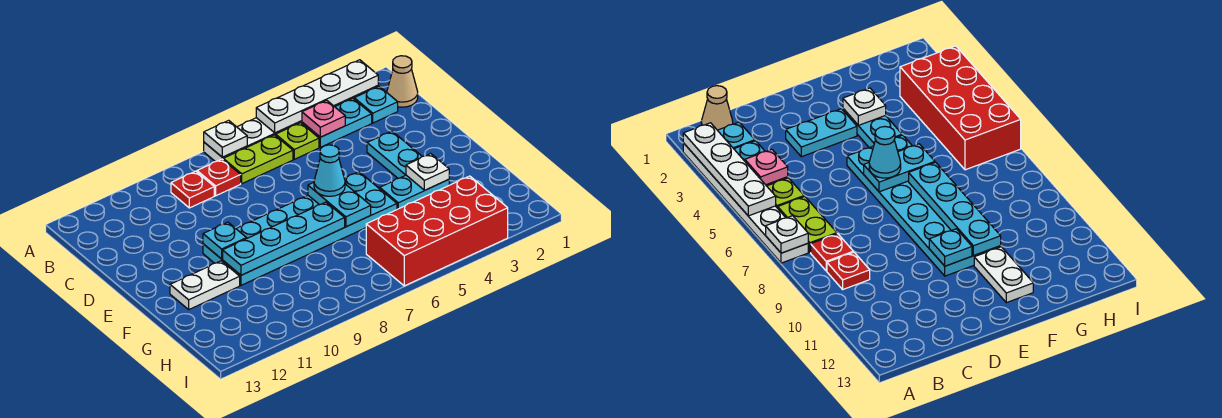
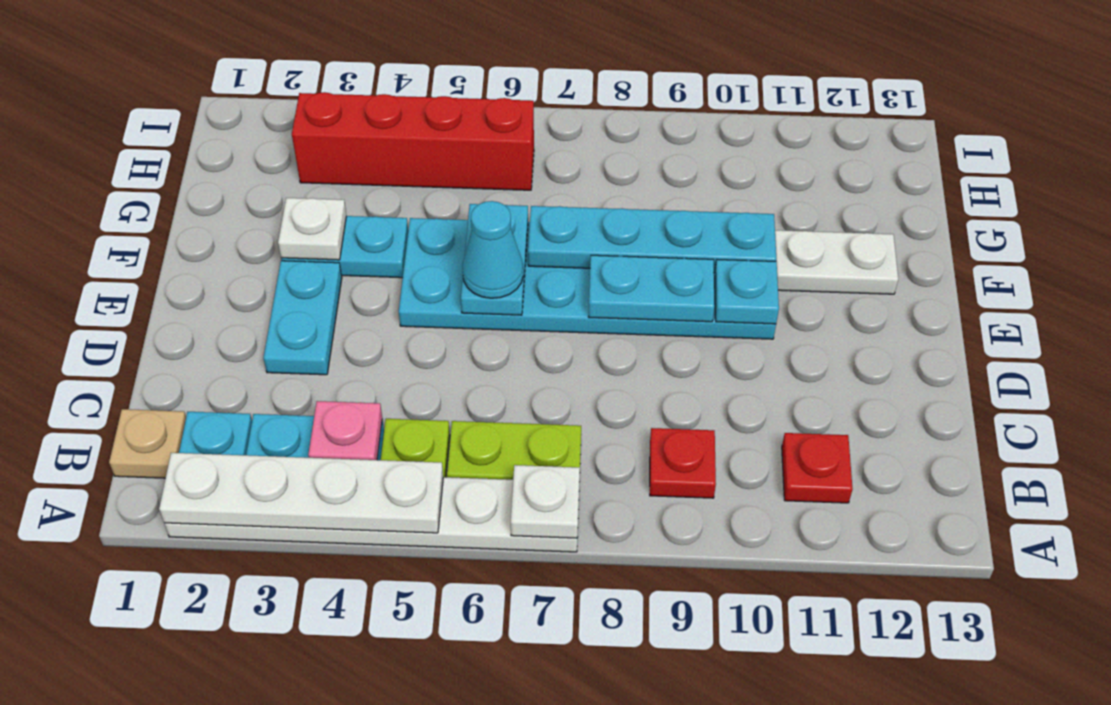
tan 1x1 cone [387,56,418,107] -> tan 1x1 plate [109,409,186,478]
red 1x1 plate [197,159,241,196] -> red 1x1 plate moved to [782,433,853,503]
none -> cyan 1x2 plate [589,255,715,322]
red 2x4 brick [366,176,508,286] -> red 1x4 brick [292,92,534,190]

